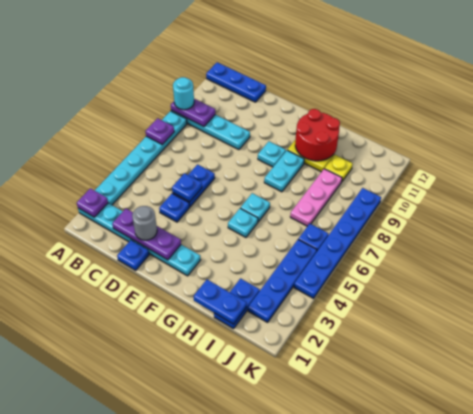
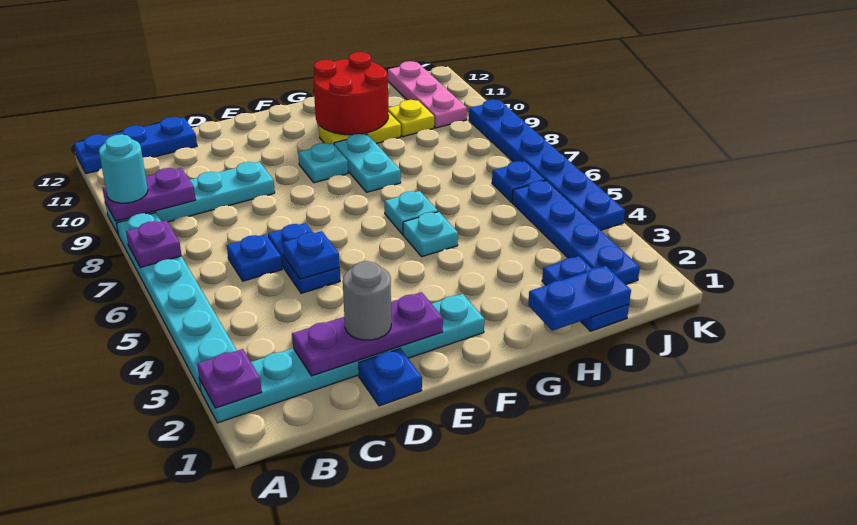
blue 1x1 plate [159,193,190,222] -> blue 1x1 plate moved to [227,234,282,281]
pink 1x3 plate [290,169,342,226] -> pink 1x3 plate moved to [388,61,467,128]

